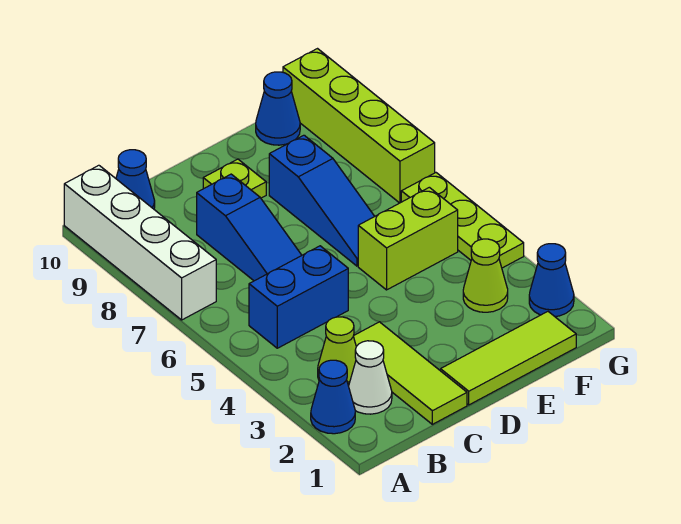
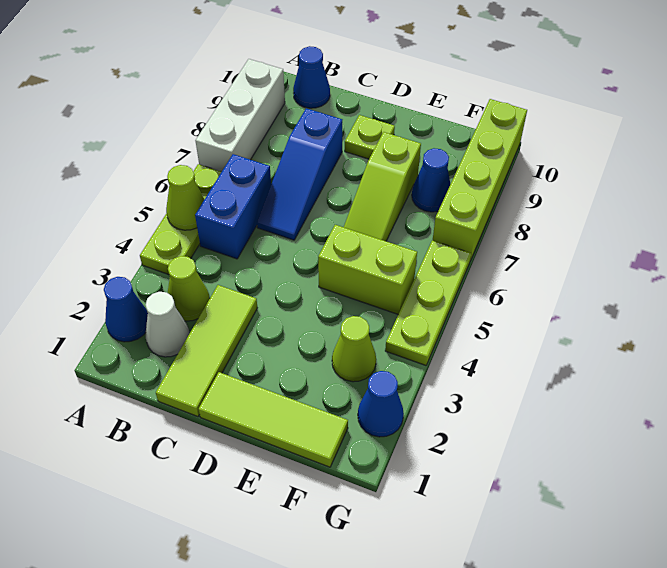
none -> lime 1x3 plate [140,164,221,275]
none -> lime 1x1 cone [166,165,205,230]
white 1x4 brick [64,165,216,320] -> white 1x3 brick [195,59,285,172]
blue 1x2 brick [249,246,348,348] -> blue 1x2 brick turned to [195,154,271,259]
blue 1x3 slope [269,135,374,266] -> lime 1x3 slope [344,132,421,241]
blue 1x1 cone [256,72,300,145] -> blue 1x1 cone moved to [412,148,451,212]

